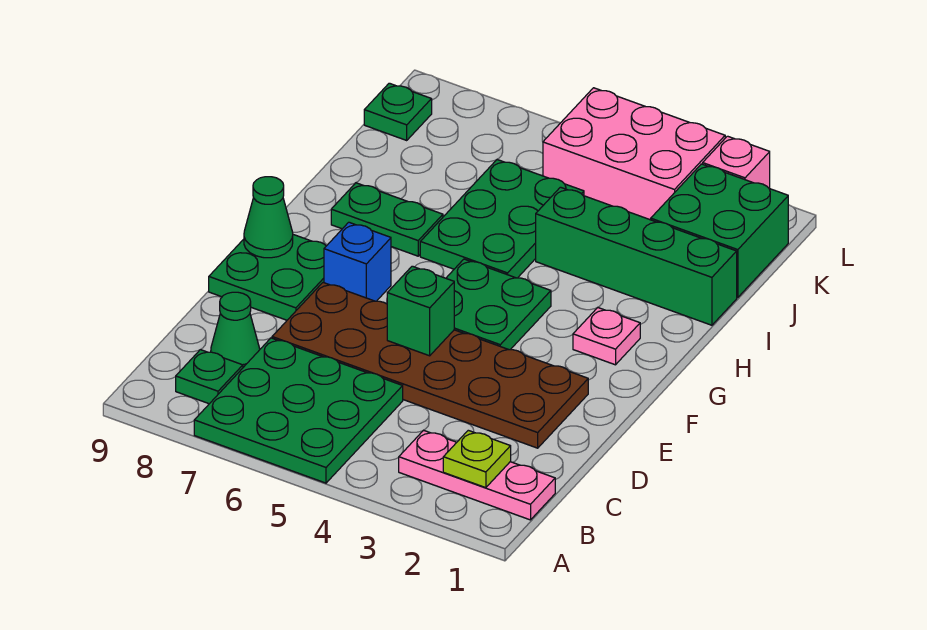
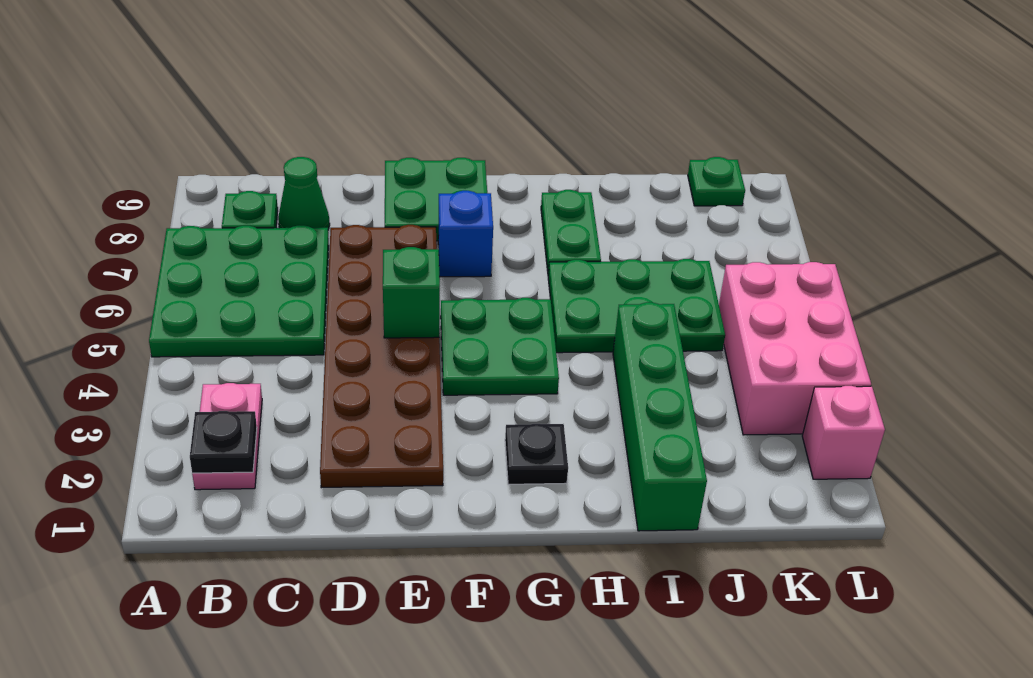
pink 1x3 plate [399,430,555,520] -> pink 1x2 plate [192,383,262,490]
lime 1x1 plate [443,430,511,488] -> black 1x1 plate [190,411,257,473]
green 1x1 cone [244,177,293,258] -> none
pink 1x1 plate [573,308,640,365] -> black 1x1 plate [505,424,568,484]
green 2x2 brick [651,164,788,298] -> none

